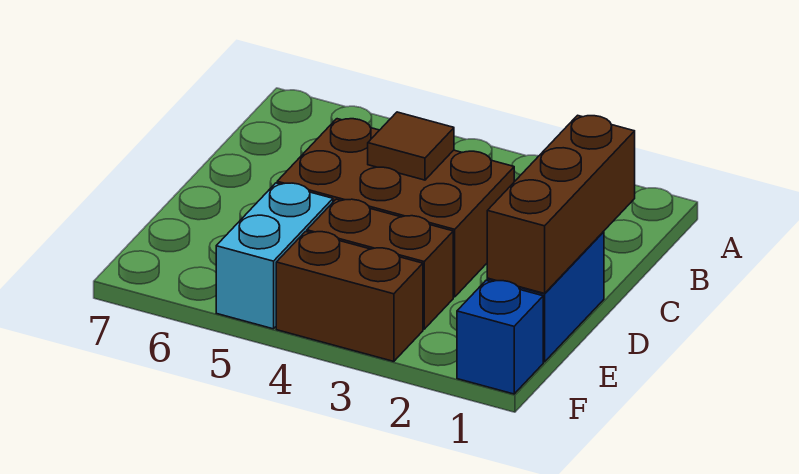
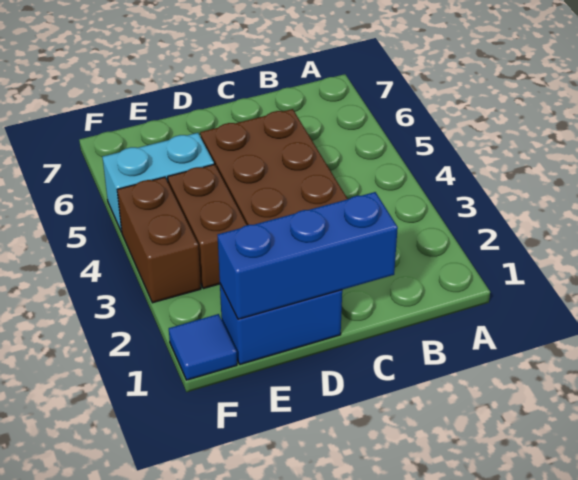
brown 1x3 brick [487,115,635,293] -> blue 1x3 brick [218,192,398,319]
brown 1x1 tile [368,112,454,180] -> none
blue 1x1 brick [457,280,543,394] -> blue 1x1 tile [169,314,237,380]

